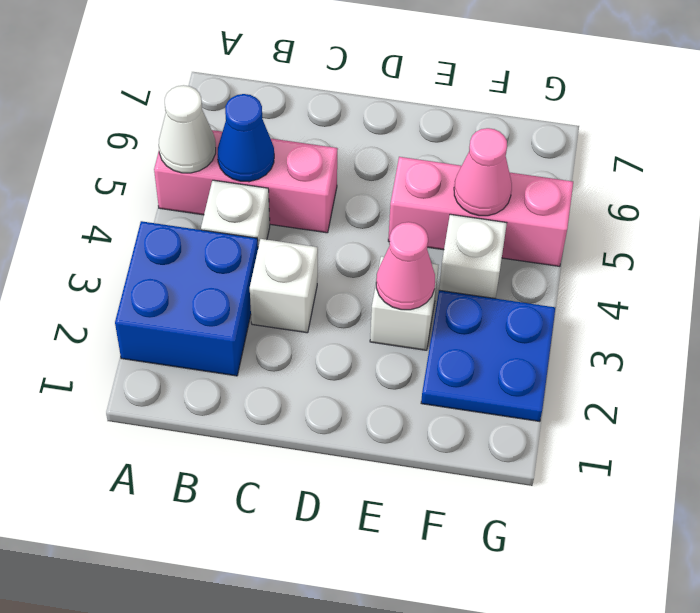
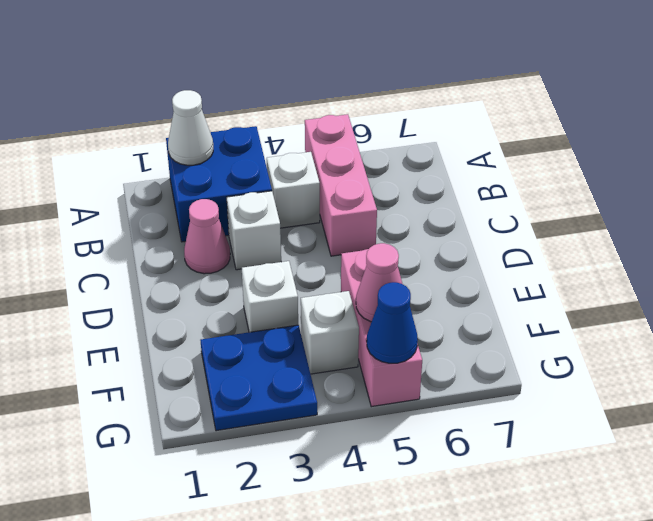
white 1x1 cone [159,85,216,173] -> white 1x1 cone moved to [168,90,213,165]
blue 1x1 cone [217,94,274,182] -> blue 1x1 cone moved to [367,282,418,363]
pink 1x1 cone [376,222,435,310] -> pink 1x1 cone moved to [184,199,230,274]

